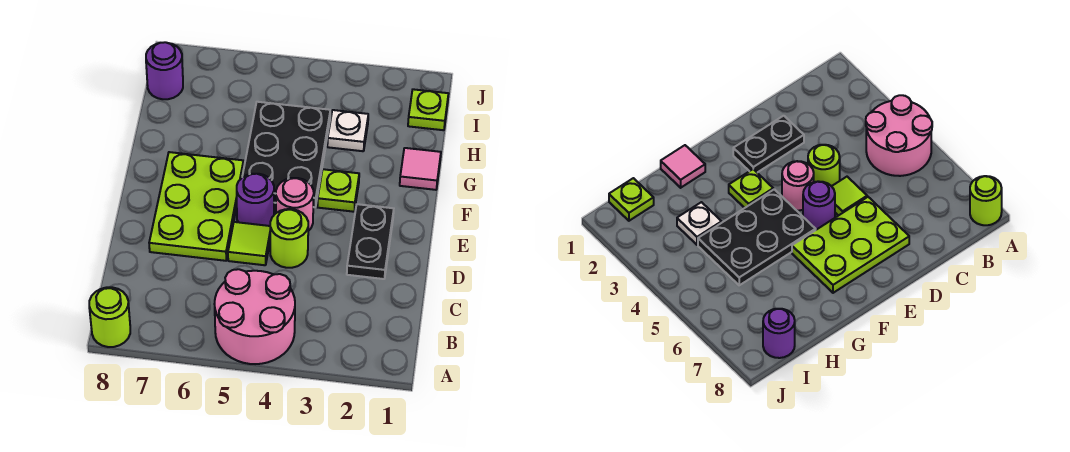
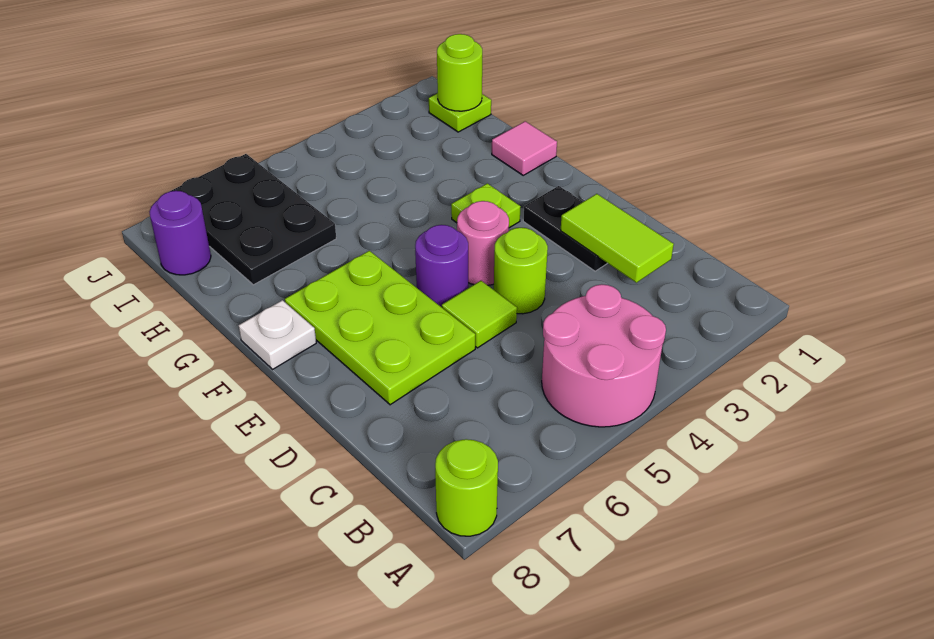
none -> lime 1x2 tile [561,194,674,283]
black 2x3 plate [242,102,330,207] -> black 2x3 plate moved to [171,154,336,285]
white 1x1 plate [327,110,368,151] -> white 1x1 plate moved to [239,300,316,369]
none -> lime 1x1 round brick [437,34,482,111]

